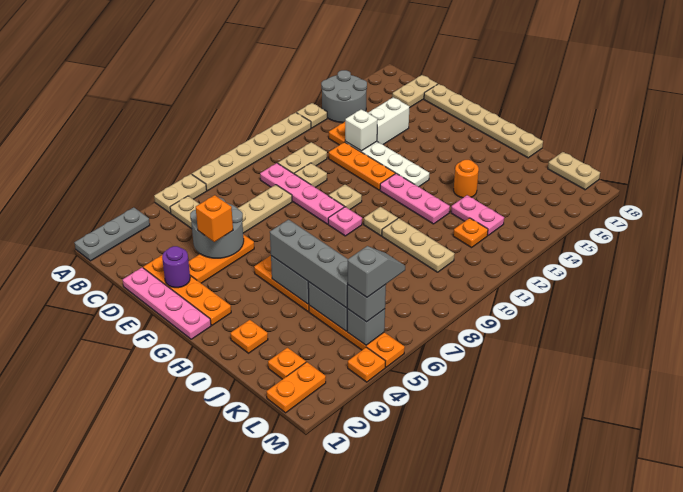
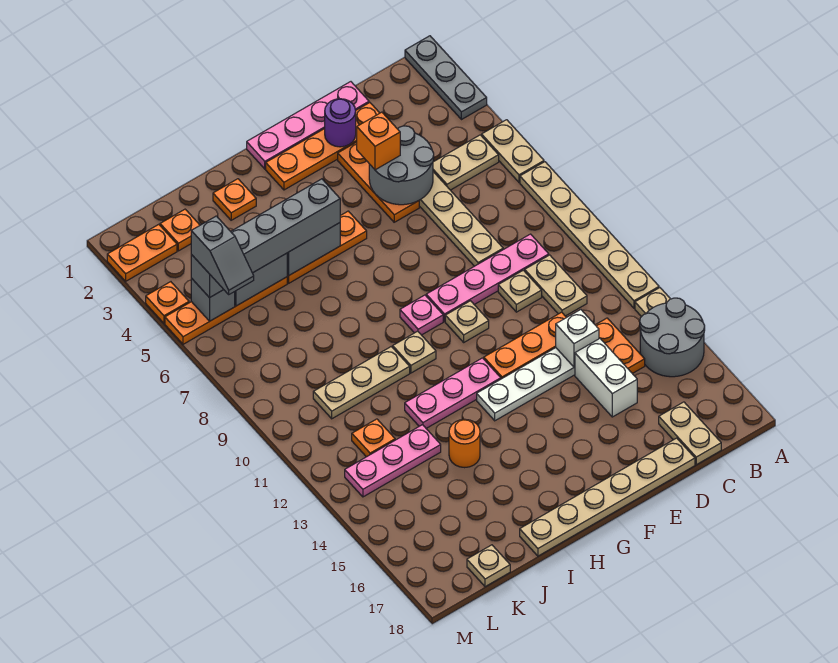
pink 1x2 plate [451,195,504,235] -> pink 1x3 plate [345,425,441,497]
tan 1x2 plate [548,152,600,190] -> tan 1x1 plate [467,545,510,587]
orange 1x2 plate [266,362,326,413] -> orange 1x2 plate turned to [107,224,177,281]

